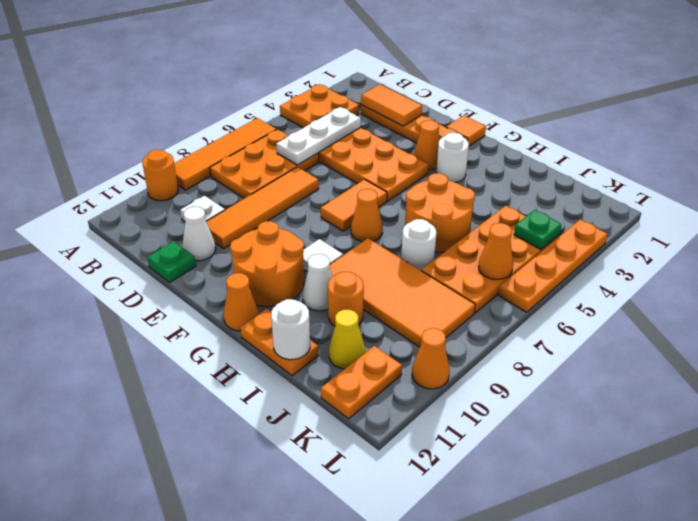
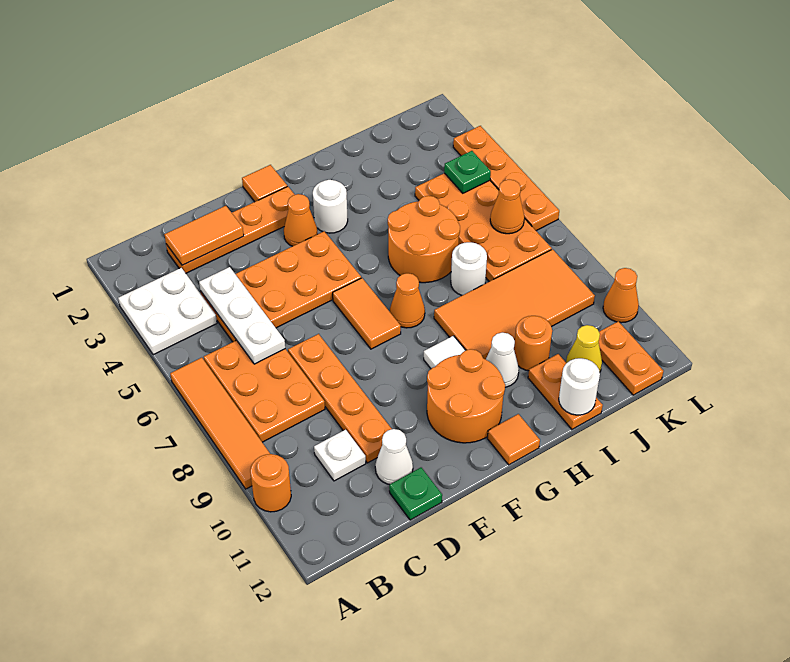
orange 2x2 plate [280,84,359,128] -> white 2x2 plate [118,268,217,355]
orange 1x4 tile [206,167,319,248] -> orange 1x4 plate [288,334,392,463]
orange 1x1 cone [224,273,259,331] -> orange 1x1 tile [487,414,540,465]
orange 1x2 plate [240,309,319,376] -> orange 1x2 plate turned to [528,354,603,429]

